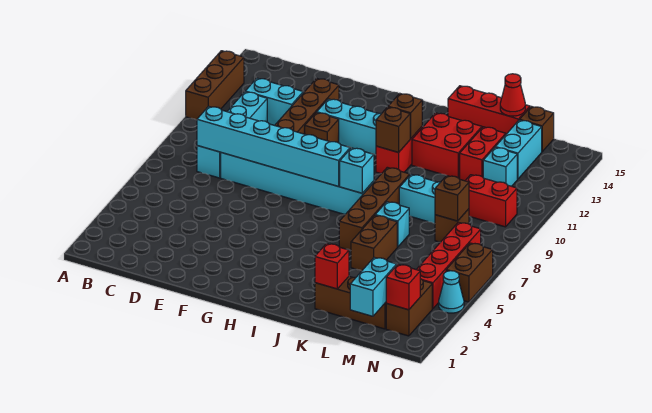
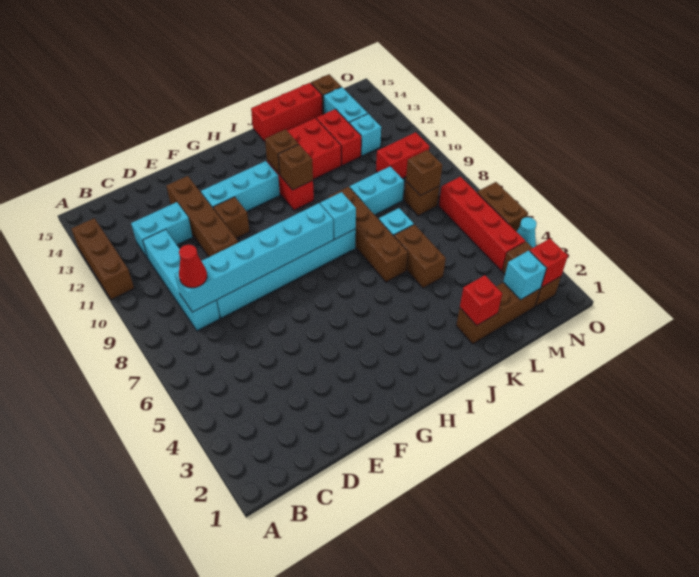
red 1x1 cone [500,74,525,116] -> red 1x1 cone moved to [179,245,207,288]
cyan 1x2 brick [350,257,397,316] -> cyan 1x1 brick [503,251,547,300]

